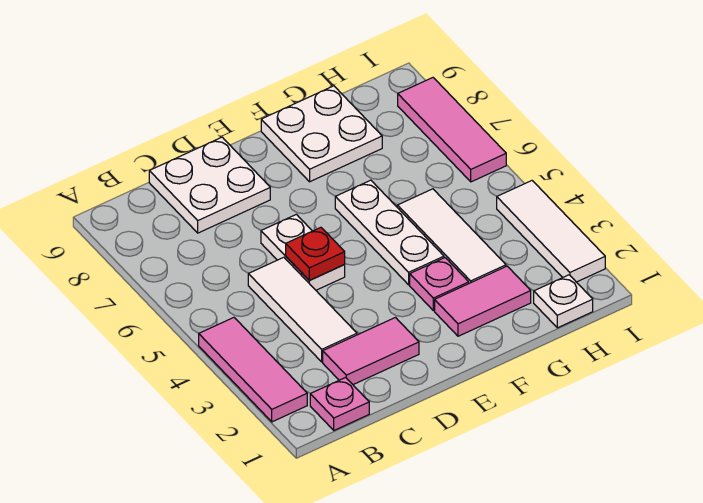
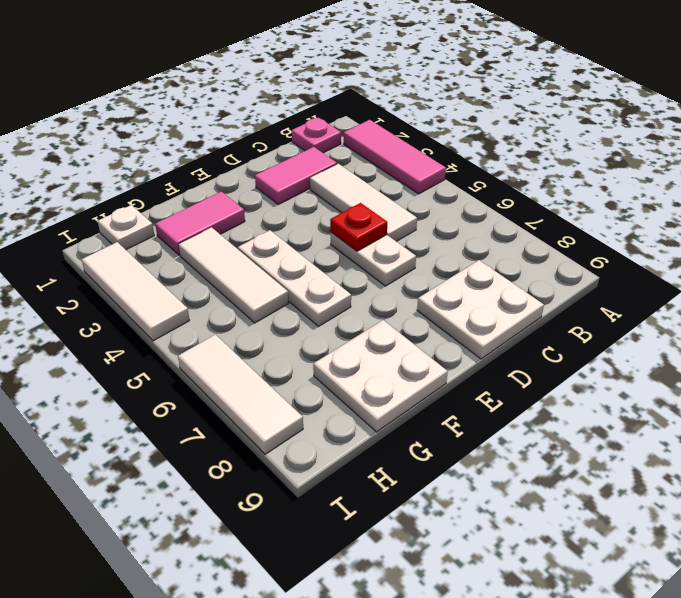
pink 1x1 plate [410,258,469,311] -> none
pink 1x3 tile [398,78,506,182] -> white 1x3 tile [178,334,303,454]

